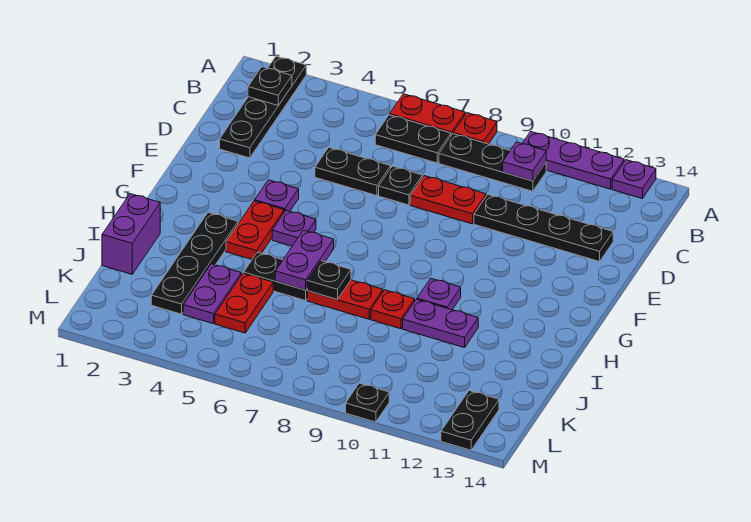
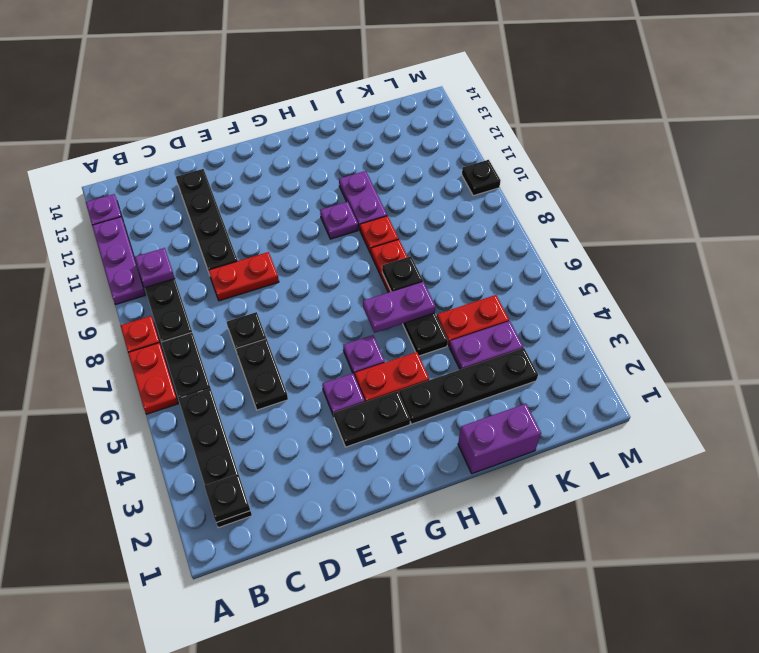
black 1x4 plate [220,56,306,158] -> black 1x4 plate turned to [179,388,252,528]
red 1x2 plate [410,176,486,224] -> red 1x2 plate turned to [208,252,279,301]
black 1x2 plate [441,391,499,450] -> black 1x2 plate moved to [334,391,410,447]

